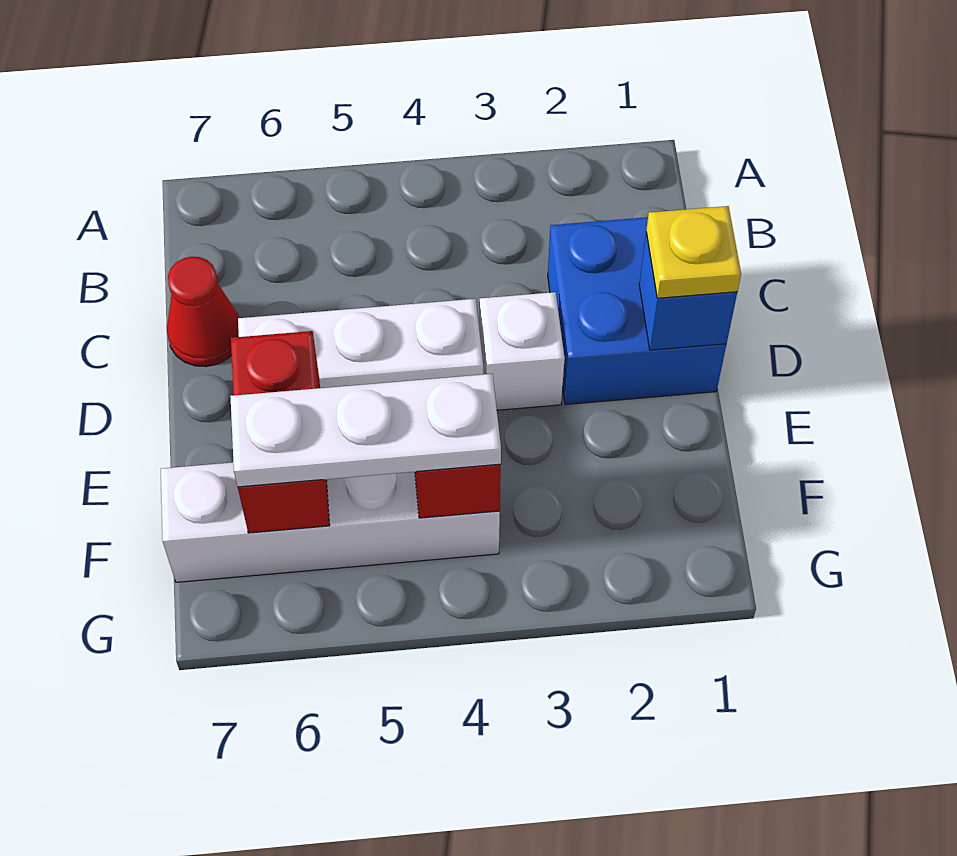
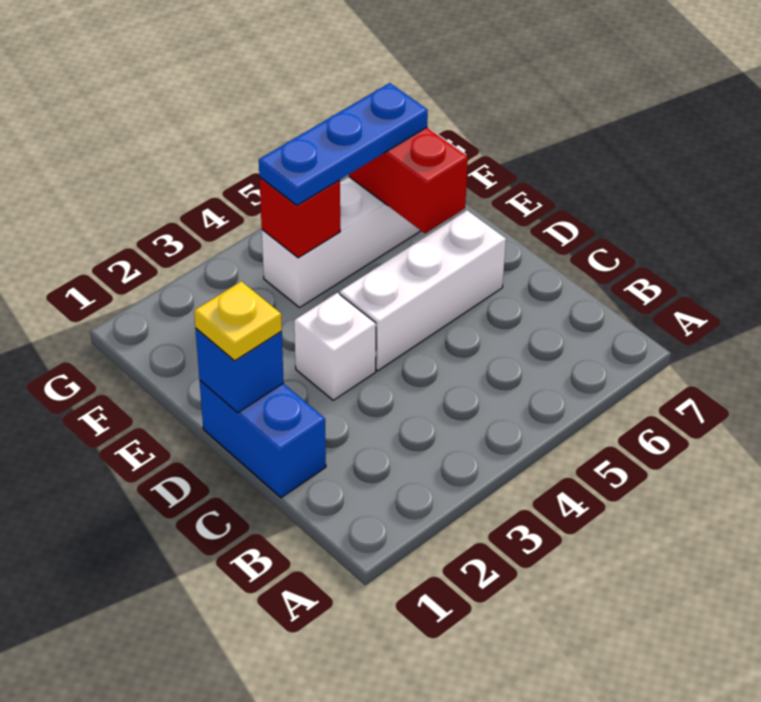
blue 2x2 brick [548,217,726,405] -> blue 1x2 brick [200,381,326,498]
red 1x1 cone [167,257,239,367] -> none
white 1x3 plate [230,374,501,487] -> blue 1x3 plate [259,83,428,205]

